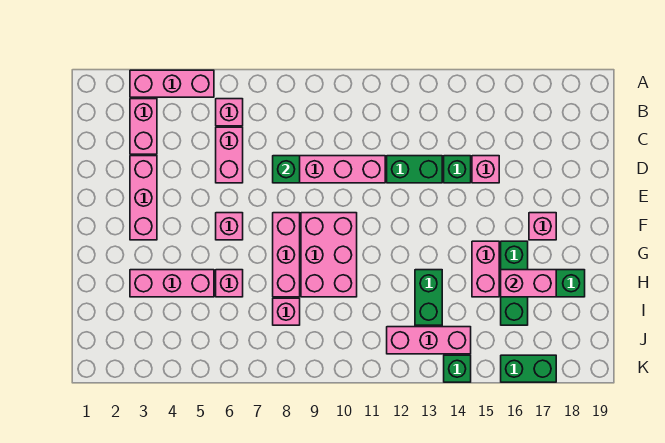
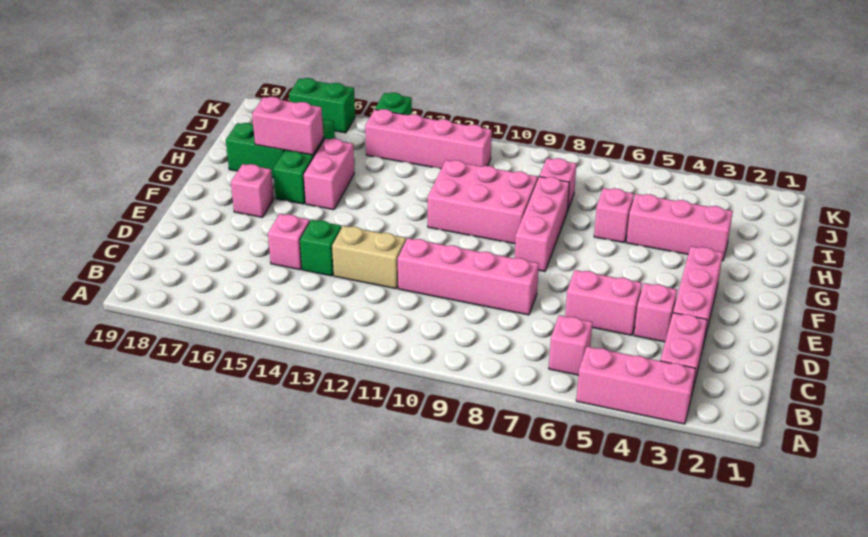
pink 1x2 brick [216,127,243,183] -> pink 1x2 brick turned to [565,270,642,335]
green 1x1 brick [273,156,300,183] -> none
green 1x2 brick [387,156,442,183] -> tan 1x2 brick [332,226,406,289]
pink 1x1 brick [216,213,243,240] -> pink 1x1 brick moved to [634,283,677,342]
pink 2x3 brick [301,213,357,297] -> pink 2x3 brick turned to [428,160,538,244]
green 1x2 brick [415,270,442,325] -> none
pink 1x3 brick [387,327,471,354] -> pink 1x4 brick [365,109,492,169]

